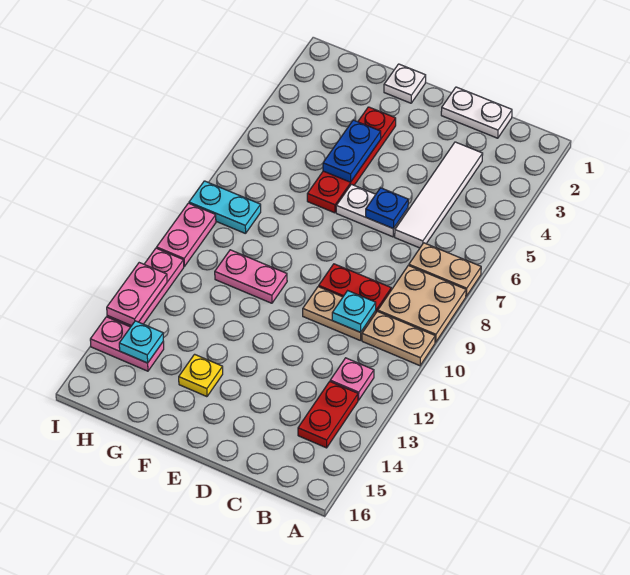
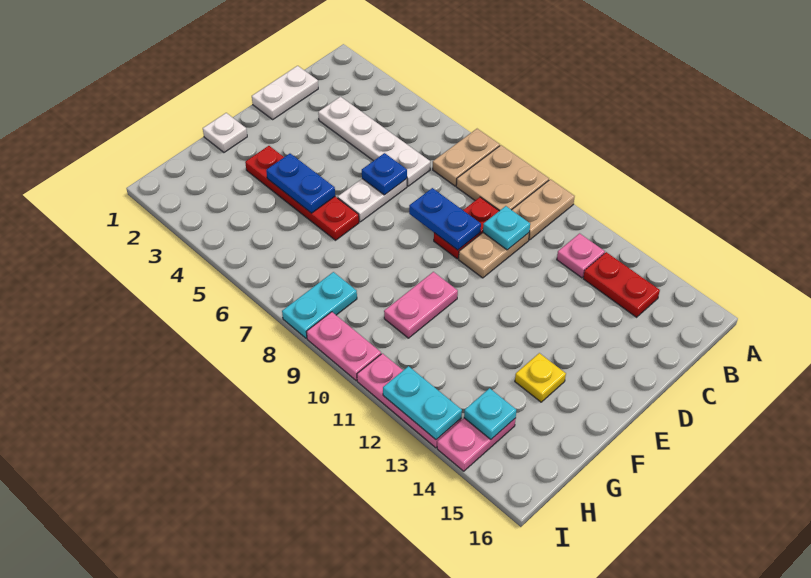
white 1x4 tile [395,142,483,248] -> white 1x4 plate [318,97,430,186]
none -> blue 1x2 plate [409,188,481,250]
pink 1x2 plate [107,263,167,326] -> cyan 1x2 plate [383,366,462,440]

